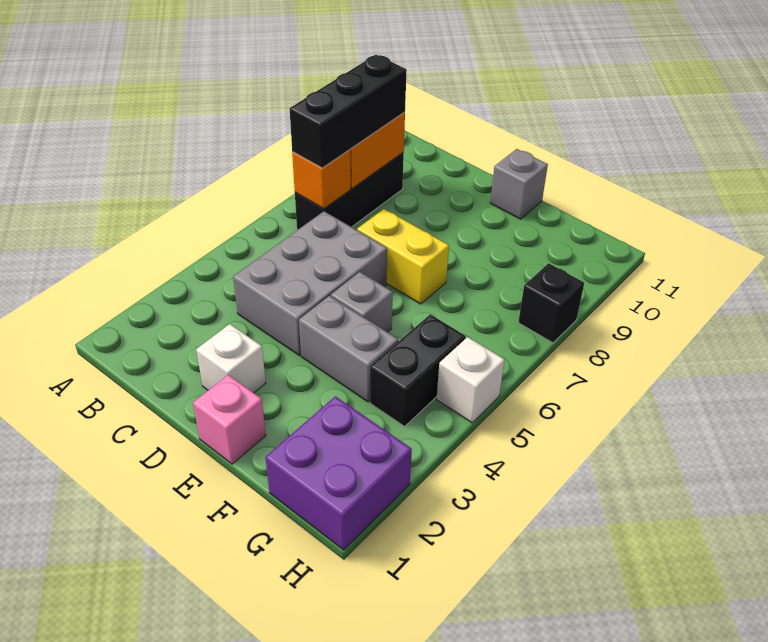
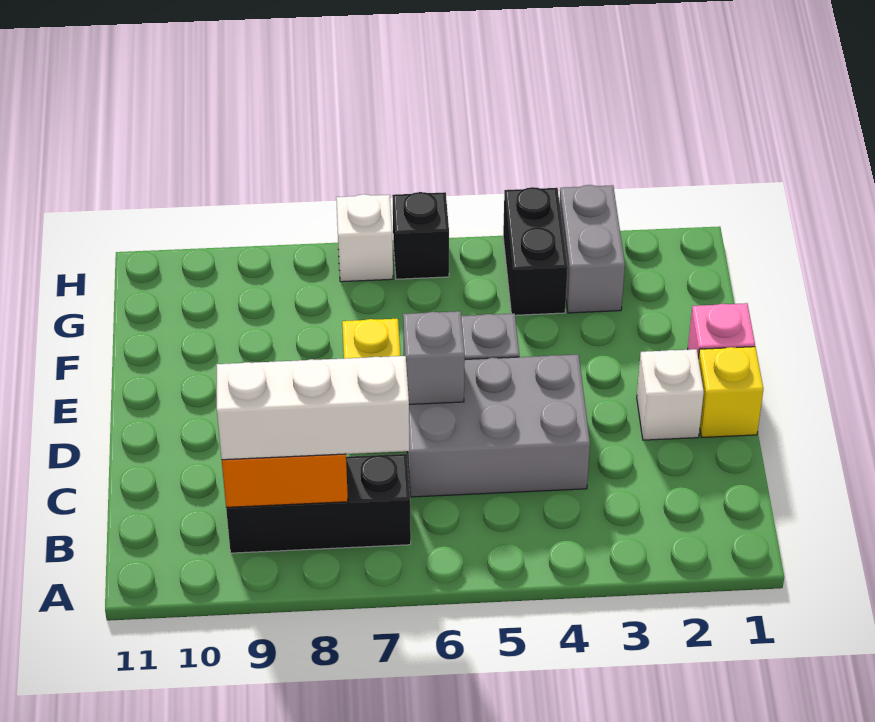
orange 1x1 brick [292,150,351,209] -> none
black 1x3 brick [289,55,407,168] -> white 1x3 brick [217,356,410,460]
none -> yellow 1x1 brick [698,347,763,437]
grey 1x2 brick [299,296,398,402] -> grey 1x2 brick moved to [560,185,625,313]
grey 1x1 brick [490,149,548,219] -> grey 1x1 brick moved to [403,311,465,404]
purple 2x2 brick [265,396,412,550] -> none
black 1x2 brick [370,314,466,426] -> black 1x2 brick turned to [503,187,568,315]
white 1x1 brick [436,337,505,423] -> white 1x1 brick moved to [336,194,393,282]
black 1x1 brick [518,263,584,343] -> black 1x1 brick moved to [392,192,449,279]

